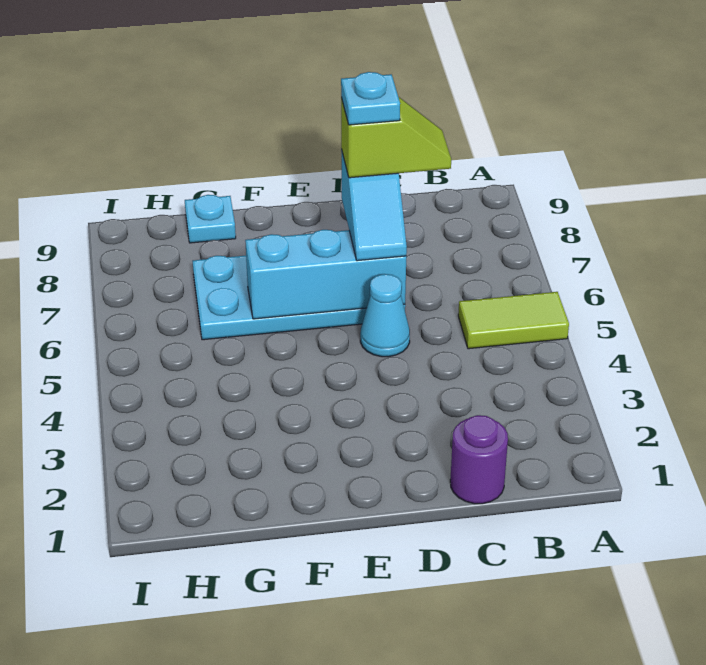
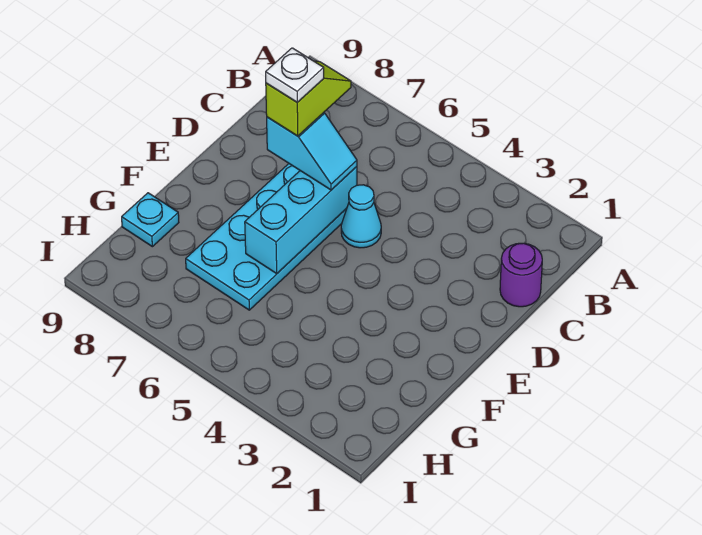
lime 1x2 tile [458,292,569,349] -> none
cyan 1x1 plate [341,72,400,125] -> white 1x1 plate [266,48,324,102]

